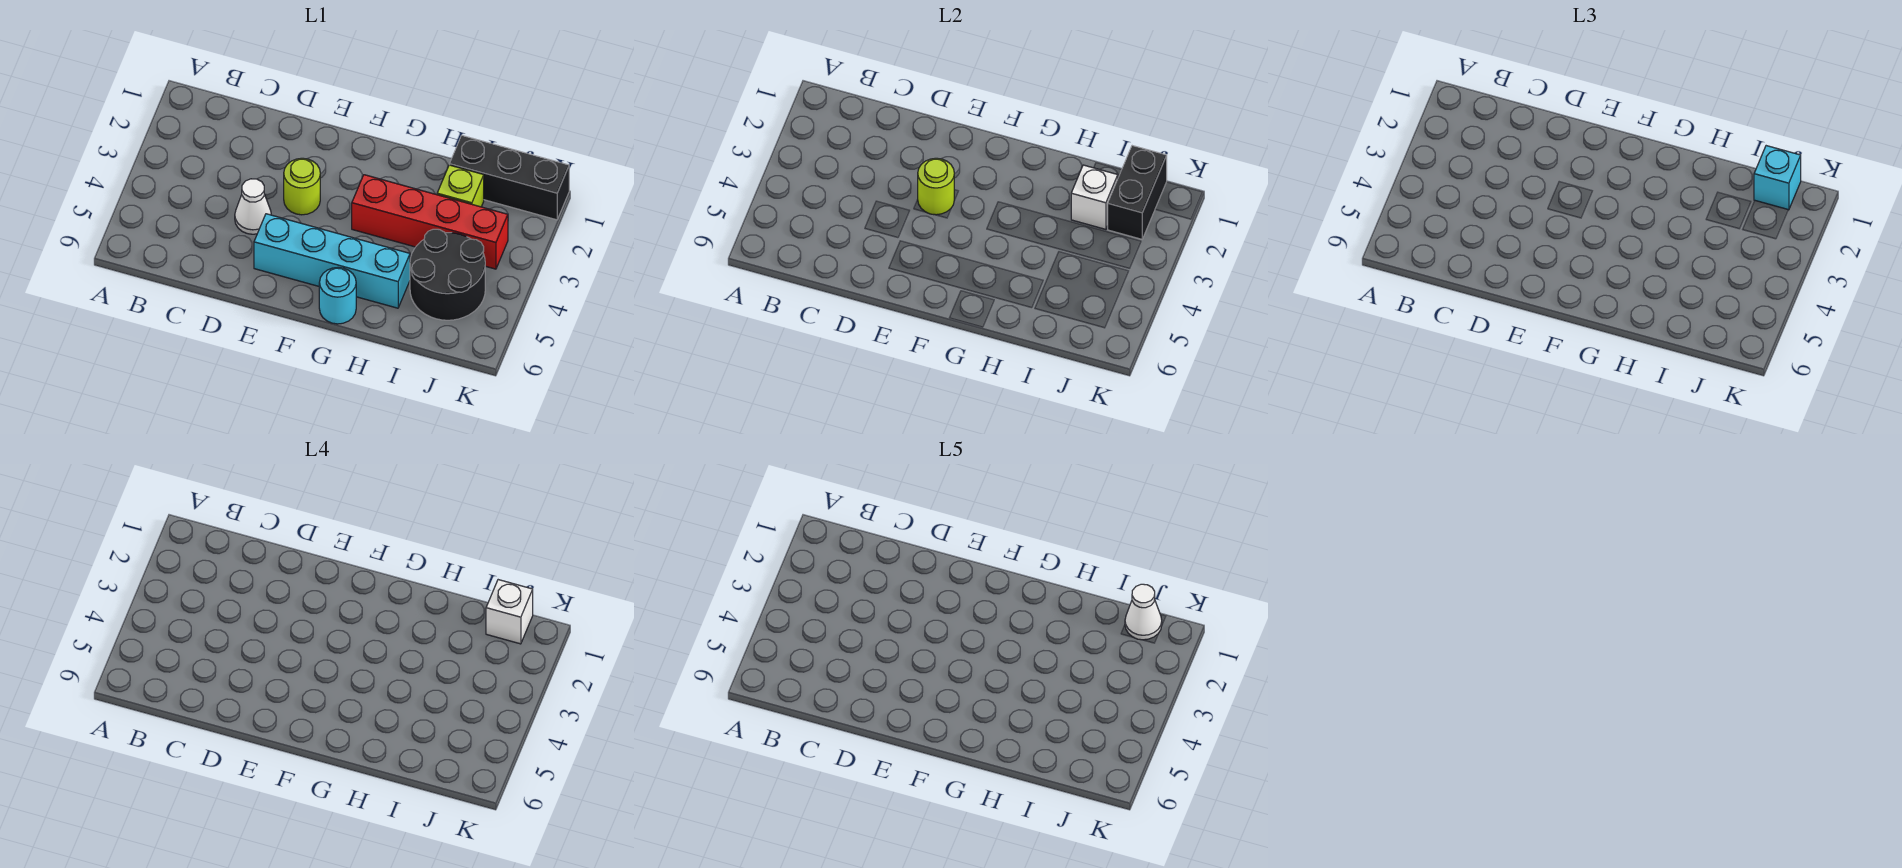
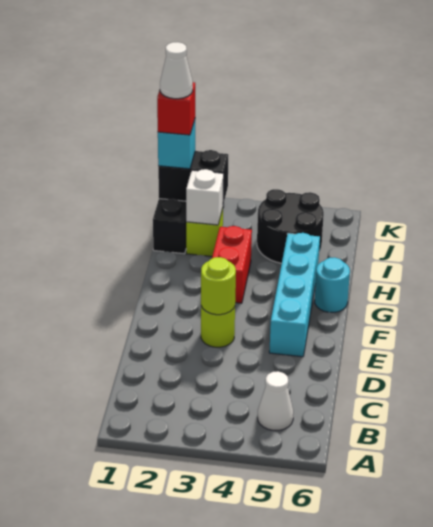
white 1x1 cone [235,179,271,234] -> white 1x1 cone moved to [258,371,293,430]
red 1x4 brick [352,175,508,269] -> red 1x2 brick [212,226,252,303]
white 1x1 brick [486,580,533,644] -> red 1x1 brick [157,82,195,135]

